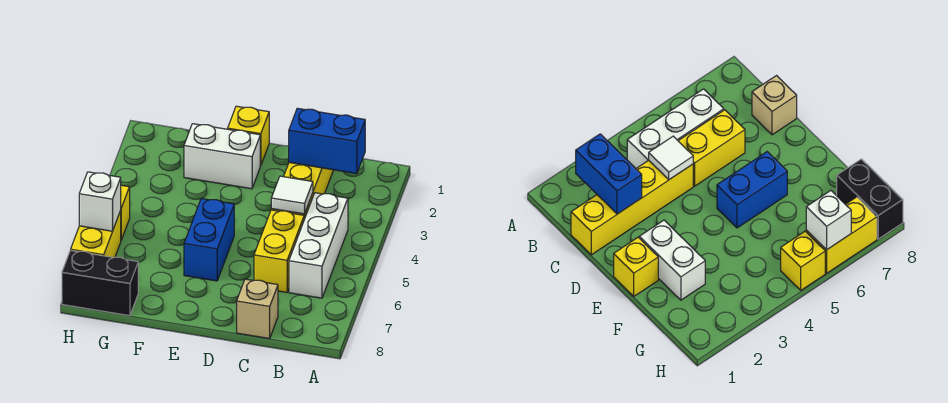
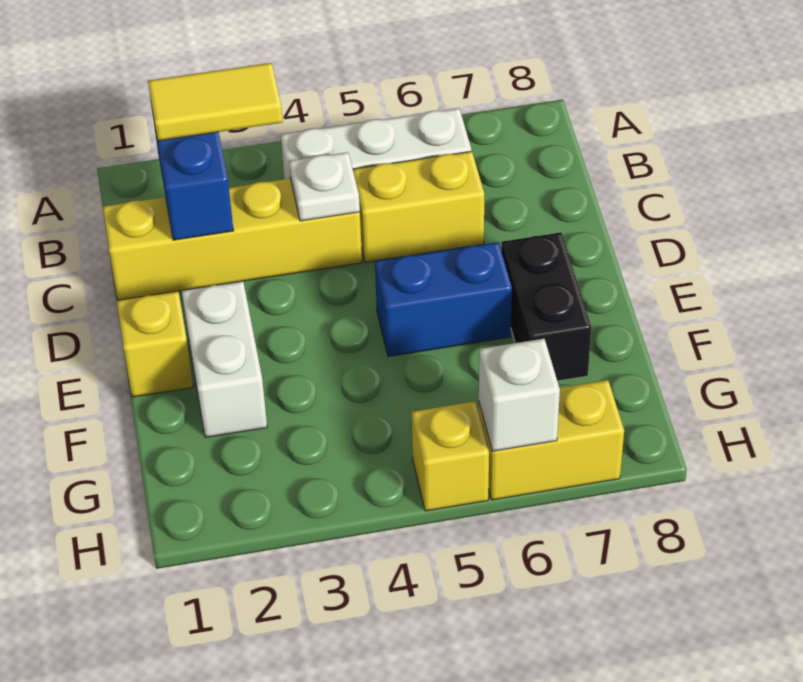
none -> yellow 1x2 tile [148,63,283,141]
white 1x1 tile [271,176,313,214] -> white 1x1 plate [289,152,360,221]
tan 1x1 brick [237,279,278,339] -> none
black 1x2 brick [62,250,138,316] -> black 1x2 brick moved to [501,232,591,381]

